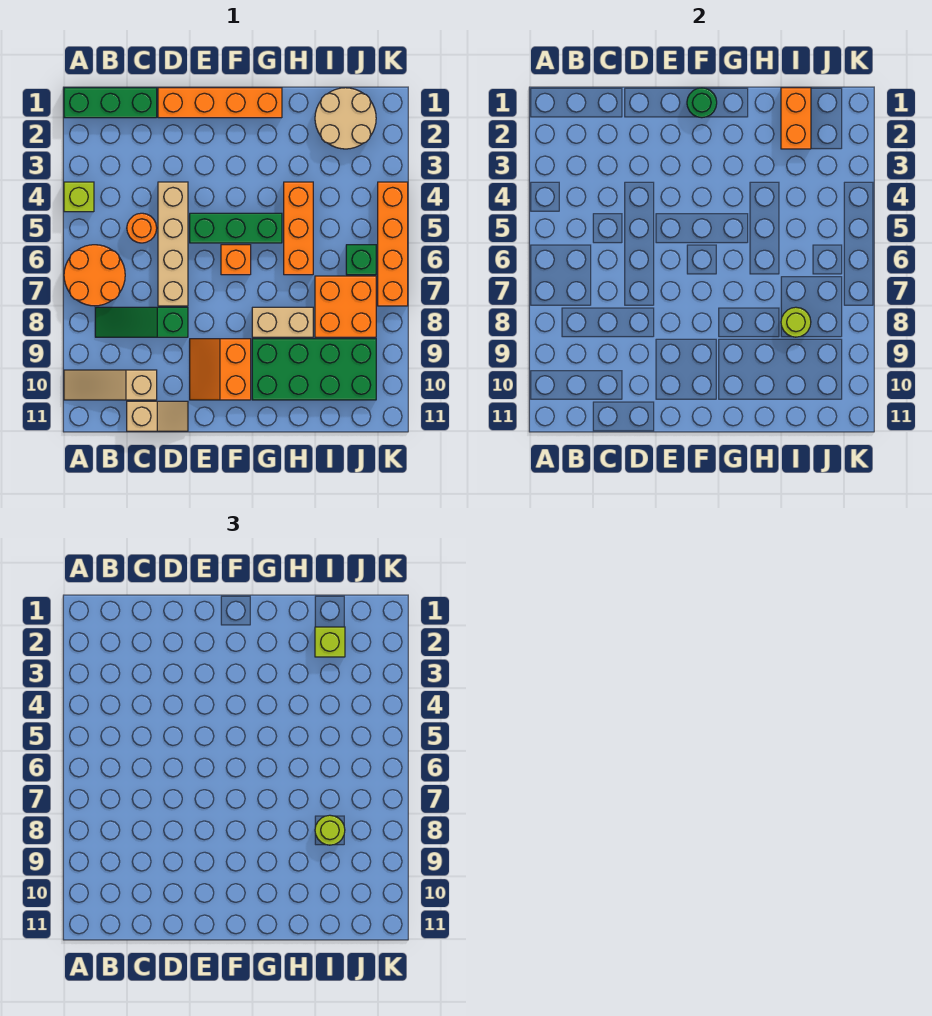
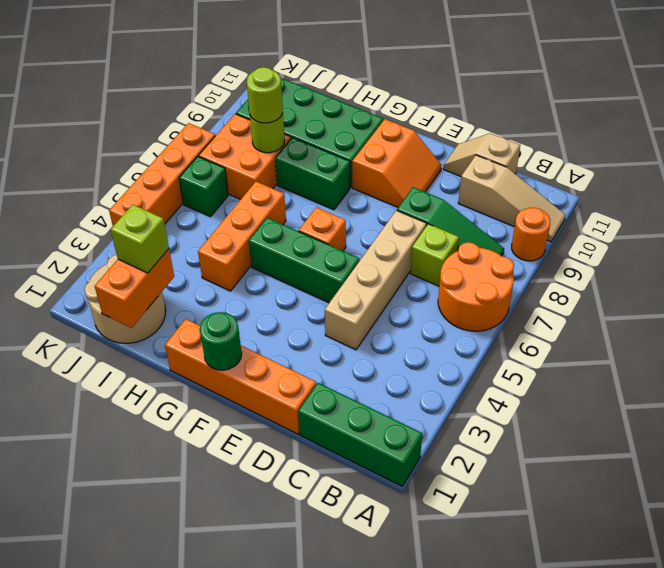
lime 1x1 brick [64,182,94,212] -> lime 1x1 brick moved to [410,224,459,286]
orange 1x1 round brick [127,213,157,243] -> orange 1x1 round brick moved to [512,208,550,261]
tan 1x2 brick [252,307,313,337] -> green 1x2 brick [275,137,350,210]

